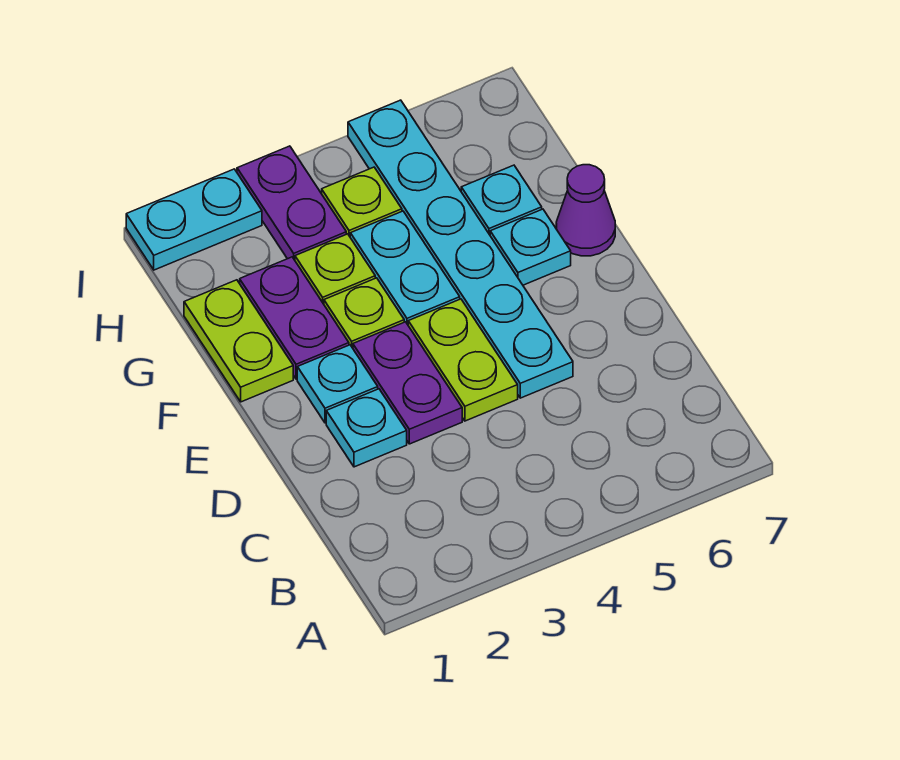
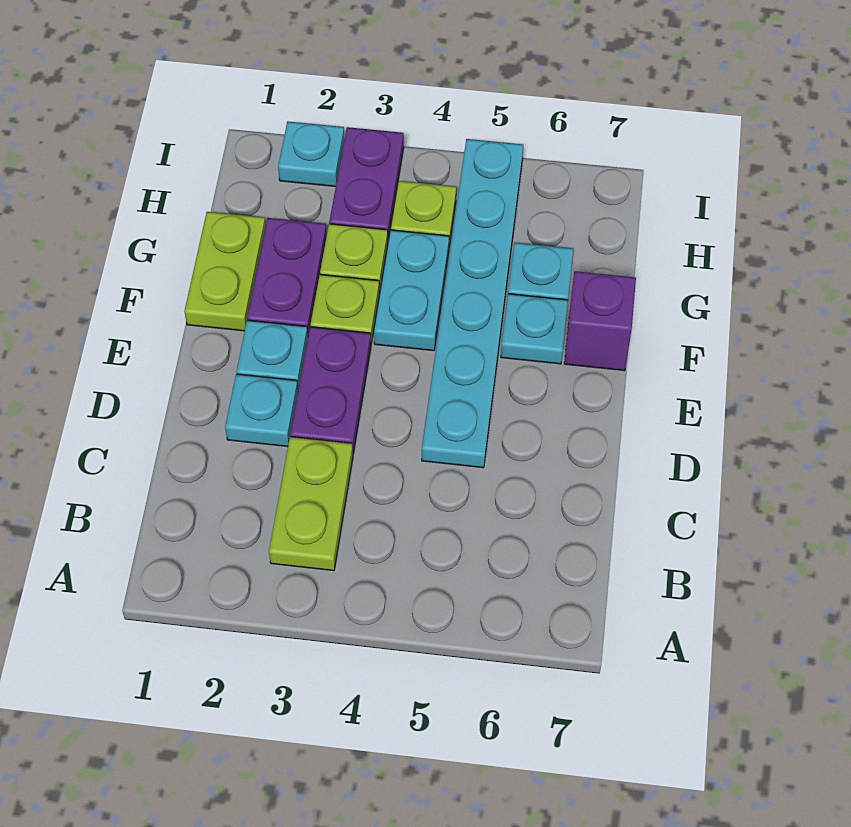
lime 1x2 plate [408,299,518,421] -> lime 1x2 plate moved to [269,437,353,571]
purple 1x1 cone [556,165,615,256] -> purple 1x1 brick [564,271,636,371]
cyan 1x2 plate [126,169,262,270] -> cyan 1x1 plate [278,122,344,187]

